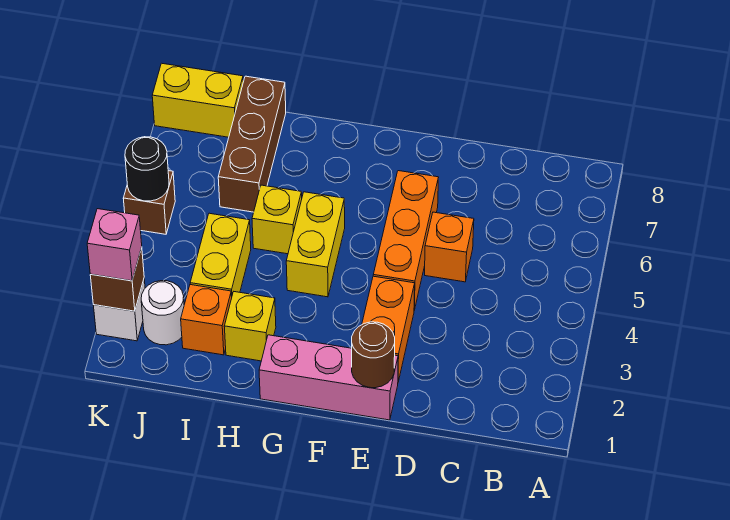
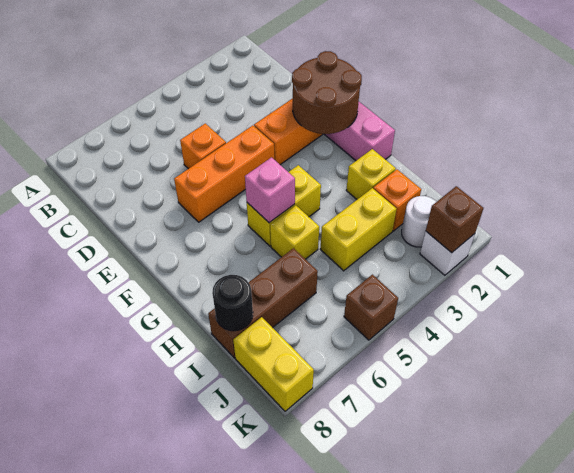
brown 1x1 round brick [352,322,395,388] -> brown 2x2 round brick [292,51,362,134]
pink 1x1 brick [87,209,142,281] -> pink 1x1 brick moved to [245,158,295,223]
black 1x1 round brick [125,137,169,201] -> black 1x1 round brick moved to [212,275,253,331]

